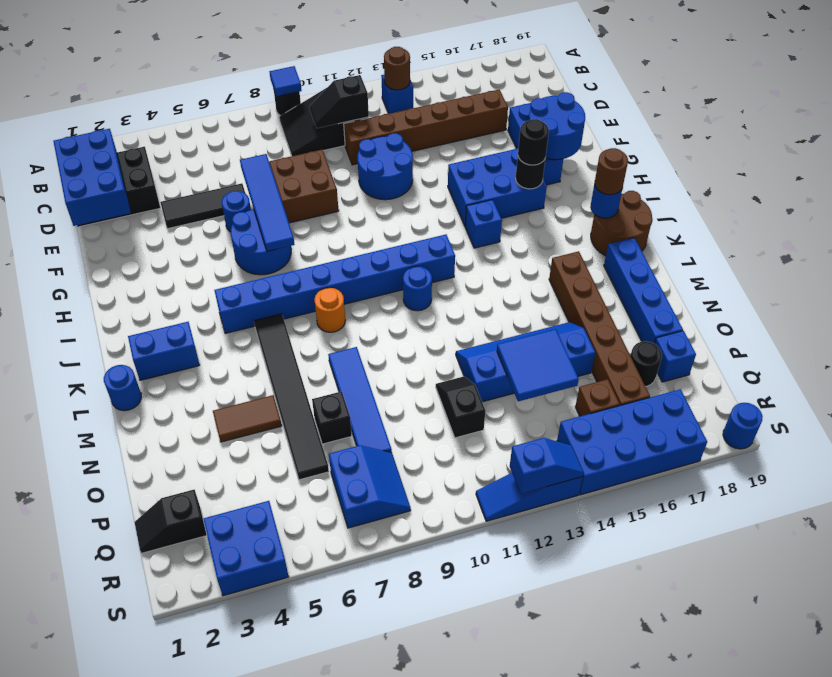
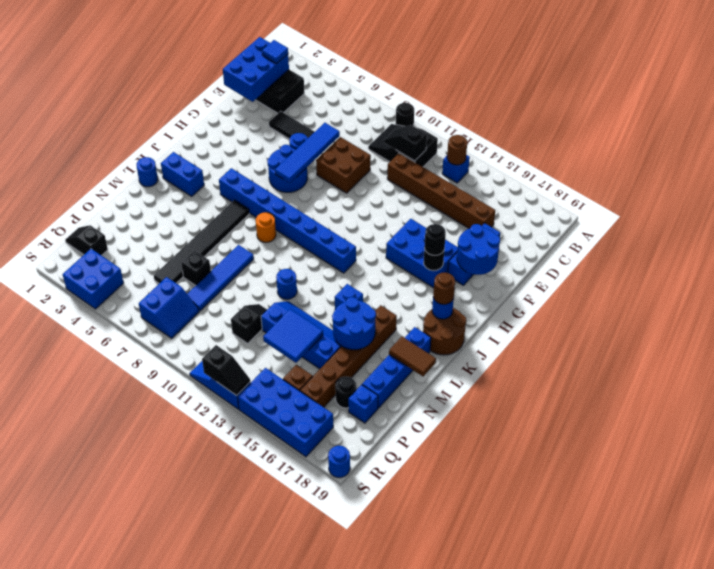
blue 1x1 tile [270,66,302,96] -> blue 1x1 tile moved to [262,40,288,64]
blue 2x2 round brick [357,133,413,200] -> blue 2x2 round brick moved to [332,297,376,350]
blue 1x1 brick [465,200,502,248] -> blue 1x1 brick moved to [335,284,363,309]
blue 1x1 round brick [403,266,432,311] -> blue 1x1 round brick moved to [276,269,297,299]
brown 1x2 tile [213,395,282,442] -> brown 1x2 tile moved to [389,337,436,376]
blue 1x2 slope [510,438,584,494] -> black 1x2 slope [202,345,250,396]

